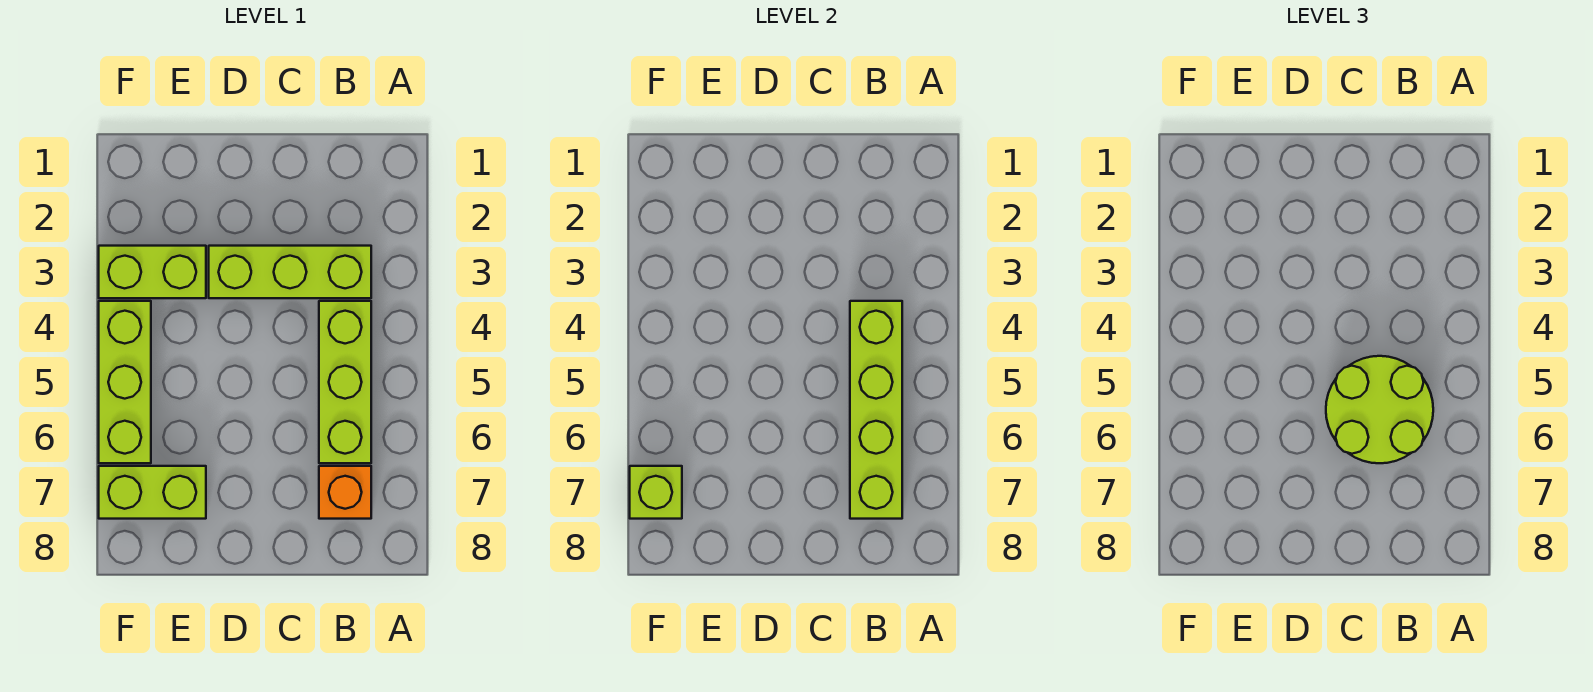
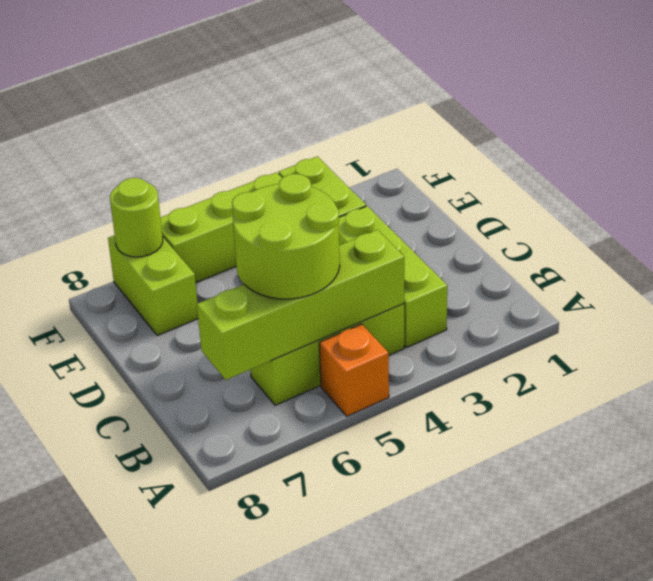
orange 1x1 brick [319,466,371,519] -> orange 1x1 brick moved to [319,324,389,416]
lime 1x1 brick [630,466,682,519] -> lime 1x1 round brick [110,178,163,257]

